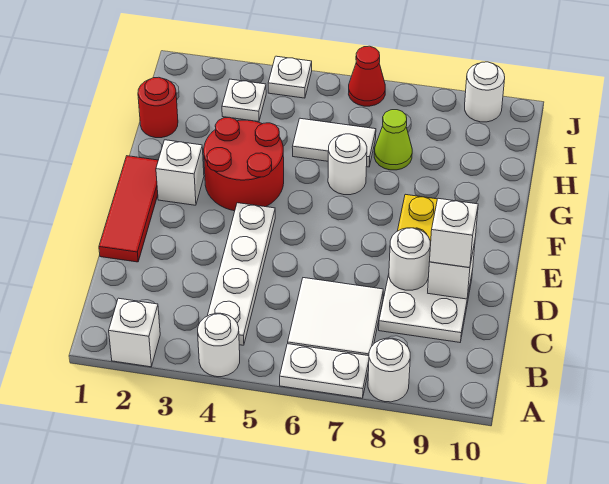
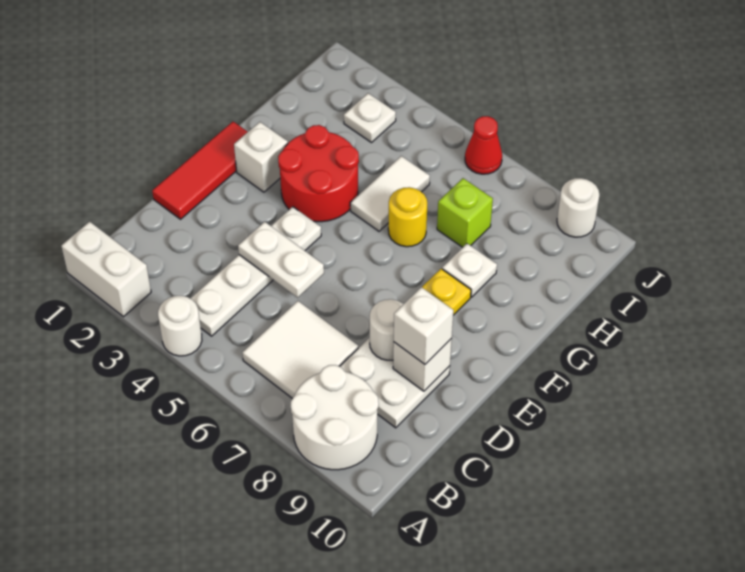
white 1x1 brick [109,298,160,367] -> white 1x2 brick [61,222,151,317]
white 1x2 plate [280,344,369,398] -> white 1x2 plate moved to [238,222,324,298]
white 1x1 round brick [368,338,410,402] -> white 2x2 round brick [291,365,379,470]
white 1x1 round brick [328,134,367,195] -> yellow 1x1 round brick [388,187,427,247]
red 1x1 round brick [138,77,178,138] -> none
white 1x2 tile [292,118,376,167] -> white 1x2 tile turned to [350,156,430,231]
lime 1x1 cone [374,110,412,170] -> lime 1x1 brick [437,178,493,247]
white 1x1 plate [268,56,312,98] -> white 1x1 plate moved to [442,244,497,297]

